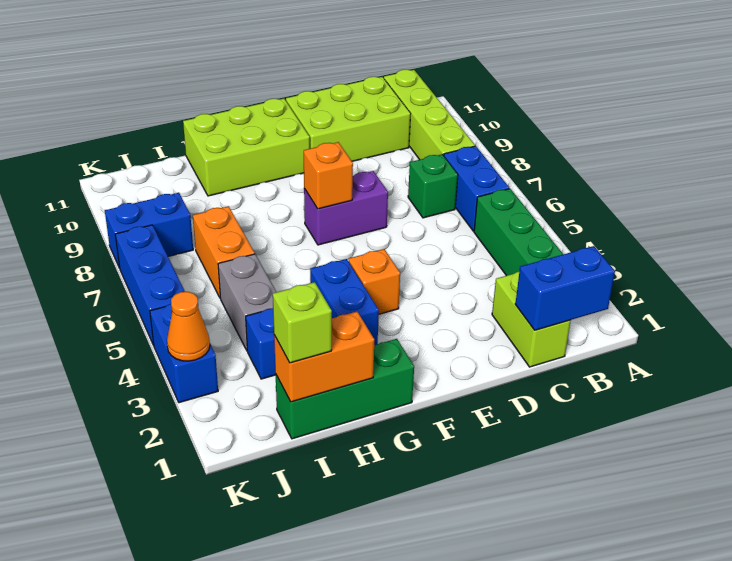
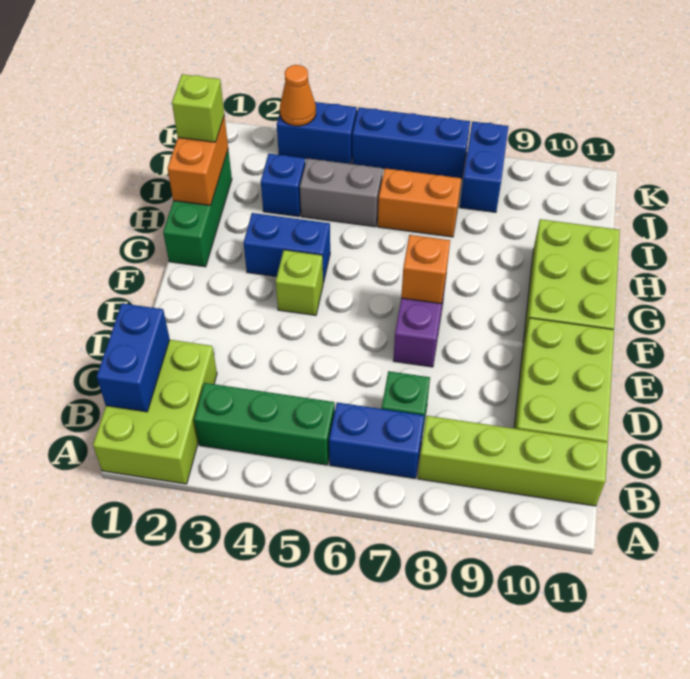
lime 1x2 brick [492,272,571,367] -> lime 2x3 brick [93,340,217,484]
orange 1x1 brick [349,249,400,314] -> lime 1x1 brick [276,250,323,315]

